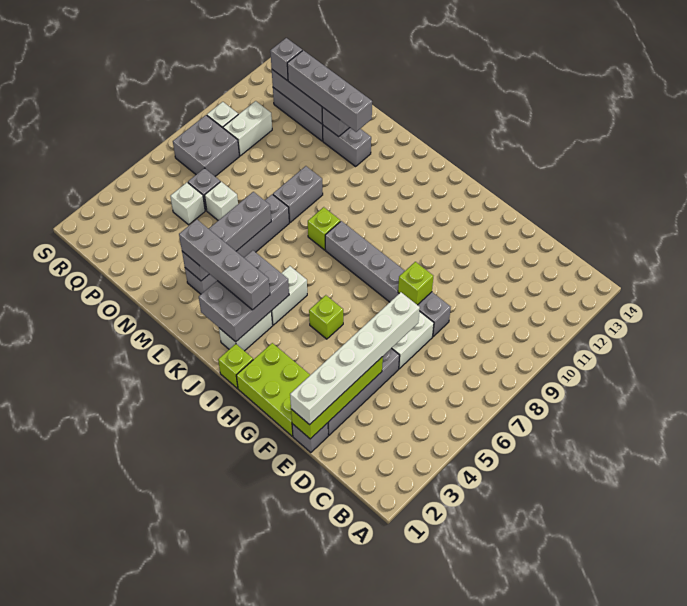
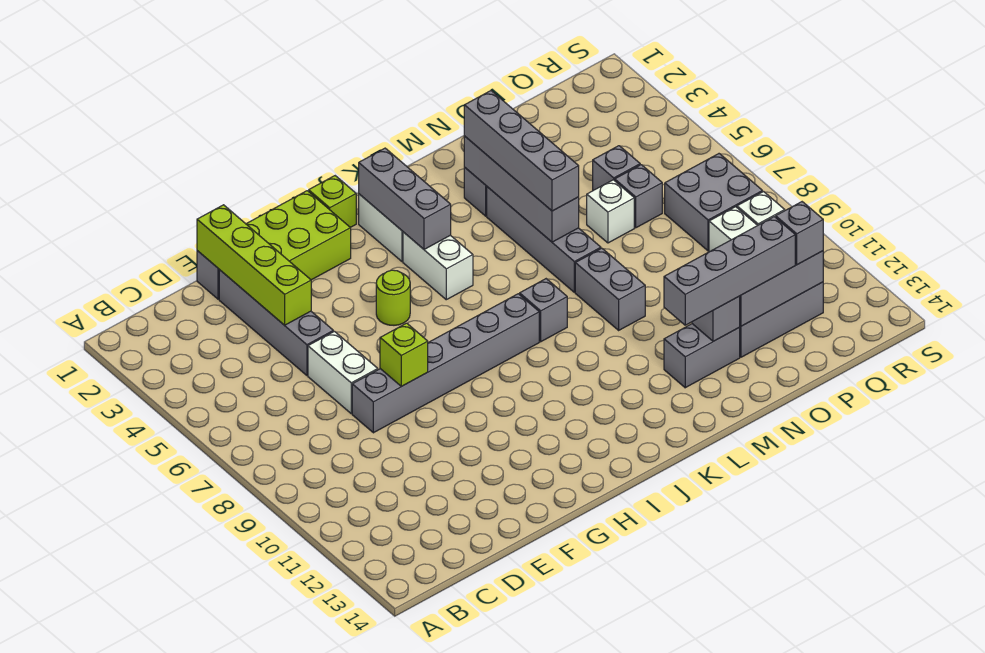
white 1x6 brick [290,292,420,425] -> none
lime 1x1 brick [309,295,343,339] -> lime 1x1 round brick [376,270,410,325]
grey 2x3 brick [199,250,289,342] -> grey 1x3 brick [359,148,451,249]
grey 1x4 brick [179,219,270,310] -> grey 1x4 brick turned to [464,91,579,211]
lime 1x1 brick [308,207,340,250] -> grey 1x1 brick [519,279,567,342]
white 1x1 brick [170,183,205,225] -> grey 1x1 brick [593,146,640,190]

